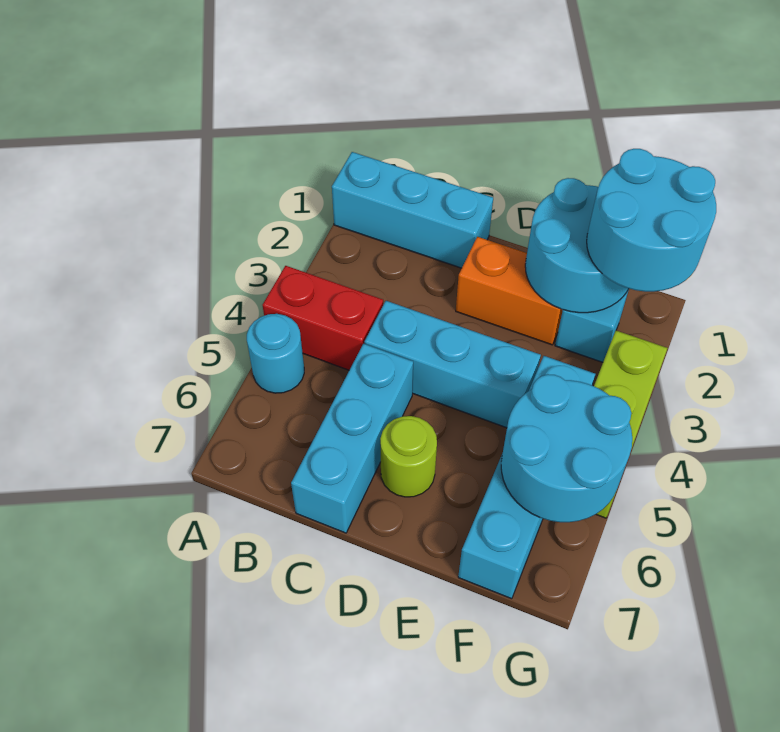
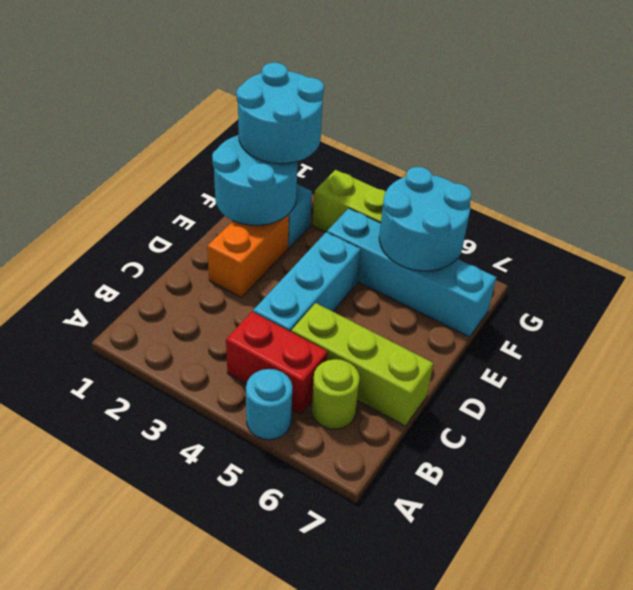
cyan 1x3 brick [332,152,493,268] -> none
red 1x2 brick [263,266,383,370] -> red 1x2 brick turned to [226,312,328,414]
cyan 1x3 brick [291,344,413,533] -> lime 1x3 brick [291,303,433,426]
lime 1x1 round brick [380,416,437,497] -> lime 1x1 round brick moved to [312,359,360,429]

